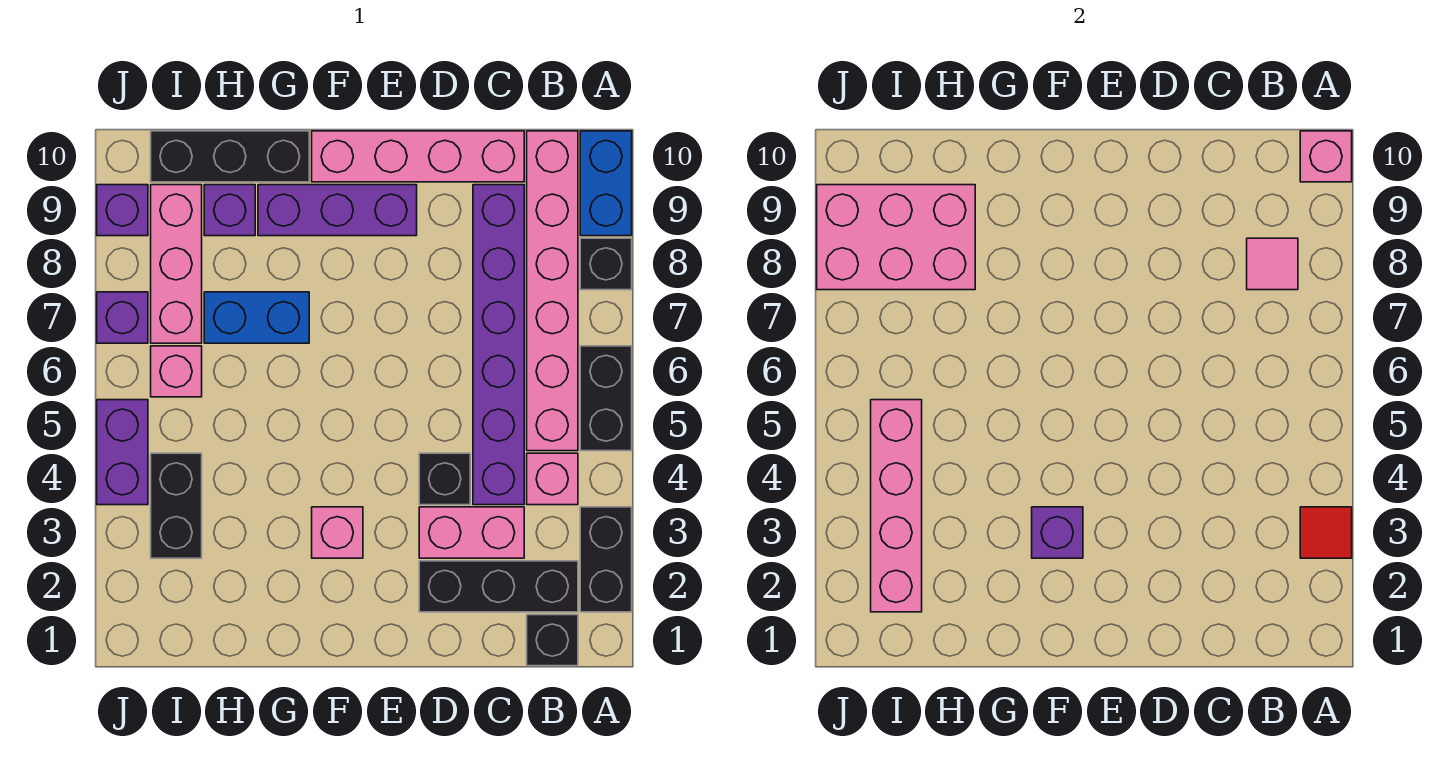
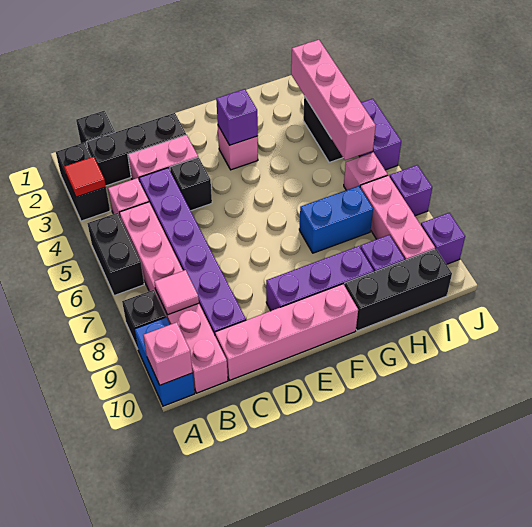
pink 2x3 brick [817,185,975,290] -> none

